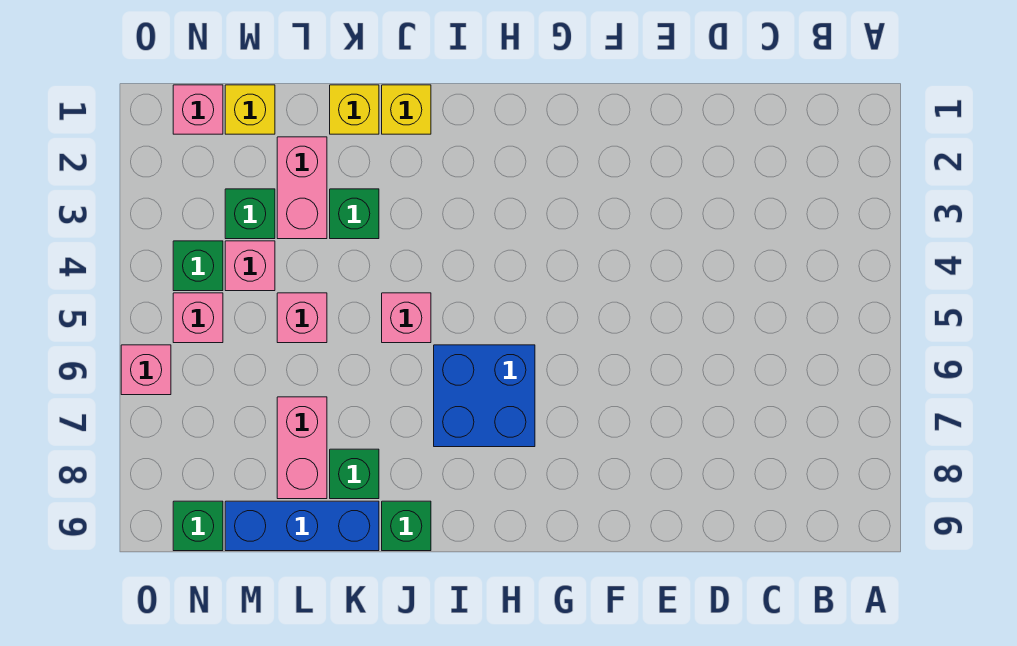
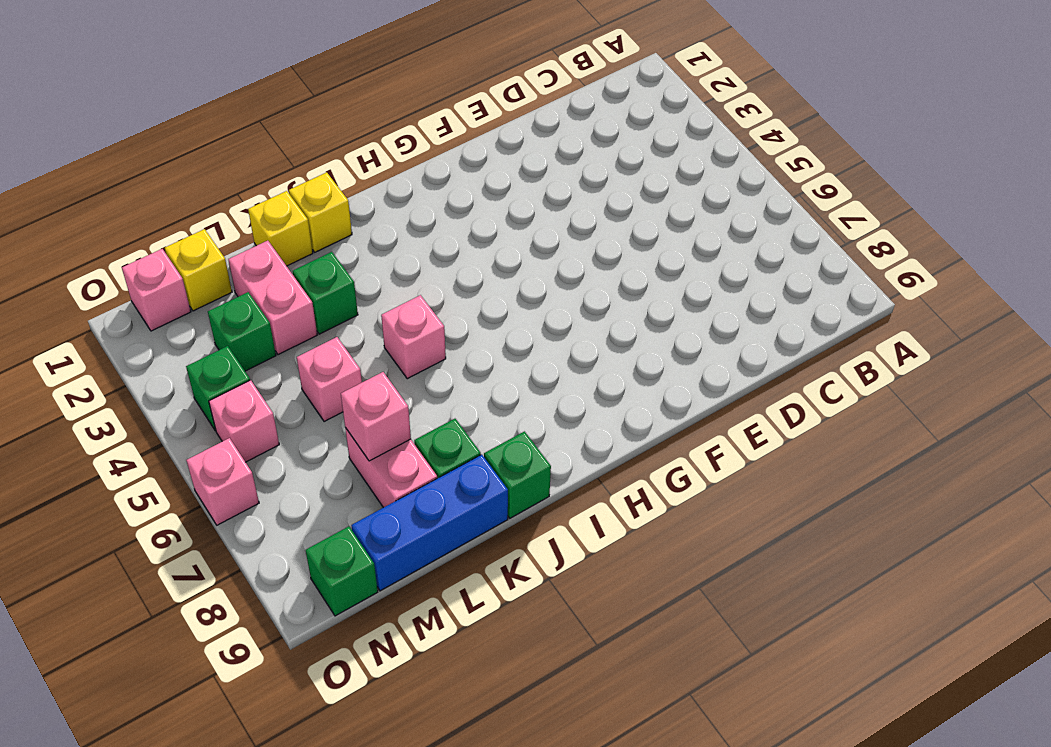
blue 2x2 brick [434,345,535,447] -> none
pink 1x1 brick [225,241,275,291] -> pink 1x1 brick moved to [341,372,411,461]

